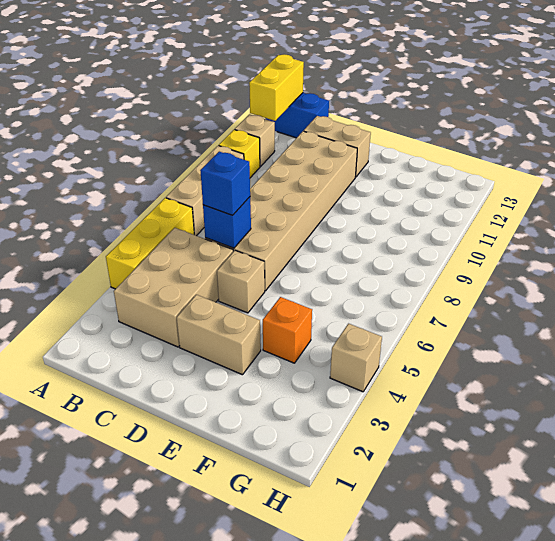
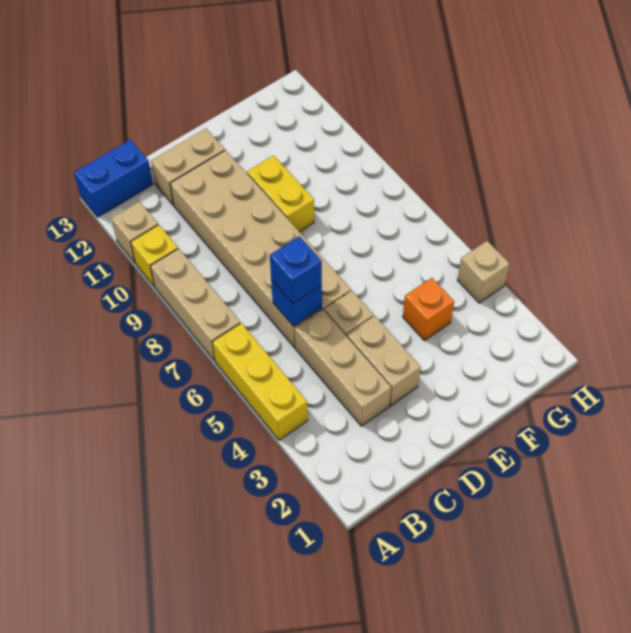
yellow 1x2 brick [249,54,304,121] -> yellow 1x2 brick moved to [247,155,314,232]
tan 2x3 brick [114,228,233,347] -> tan 1x3 brick [295,310,391,426]
tan 1x2 brick [177,295,261,375] -> tan 1x2 brick turned to [347,316,421,406]

